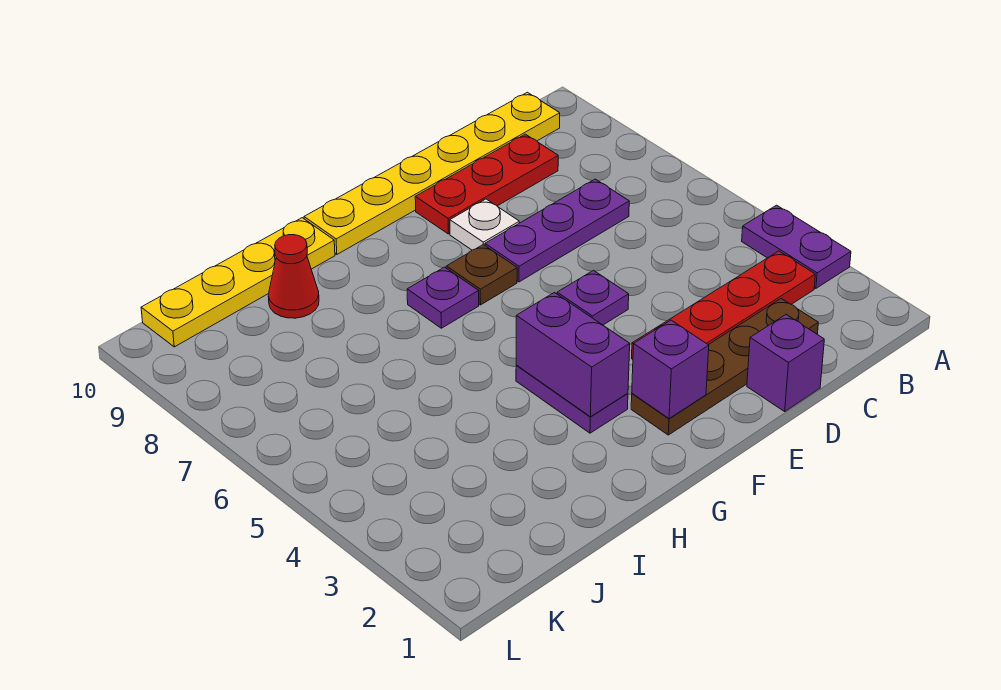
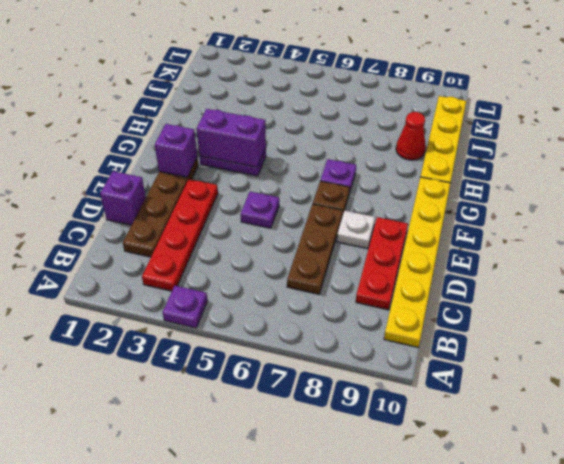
purple 1x2 plate [742,205,851,288] -> purple 1x1 plate [163,286,208,328]
purple 1x3 plate [485,179,629,282] -> brown 1x3 plate [287,204,343,294]

